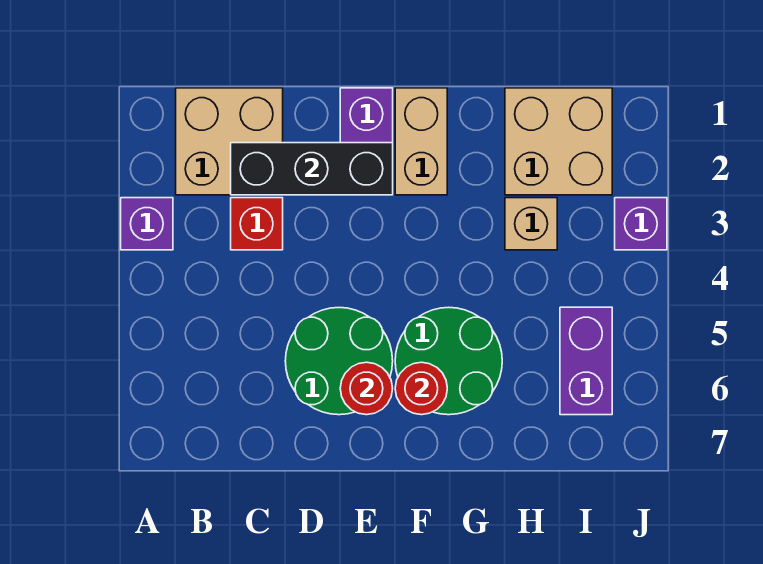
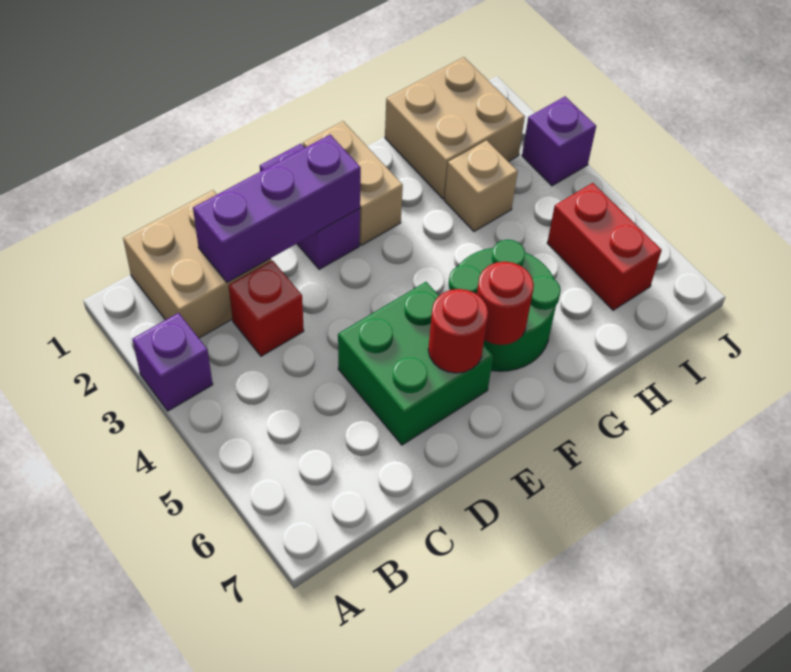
black 1x3 brick [231,143,393,195] -> purple 1x3 brick [193,135,361,283]
green 2x2 round brick [285,308,393,415] -> green 2x2 brick [338,282,493,445]
purple 1x2 brick [560,307,612,415] -> red 1x2 brick [547,183,662,310]

